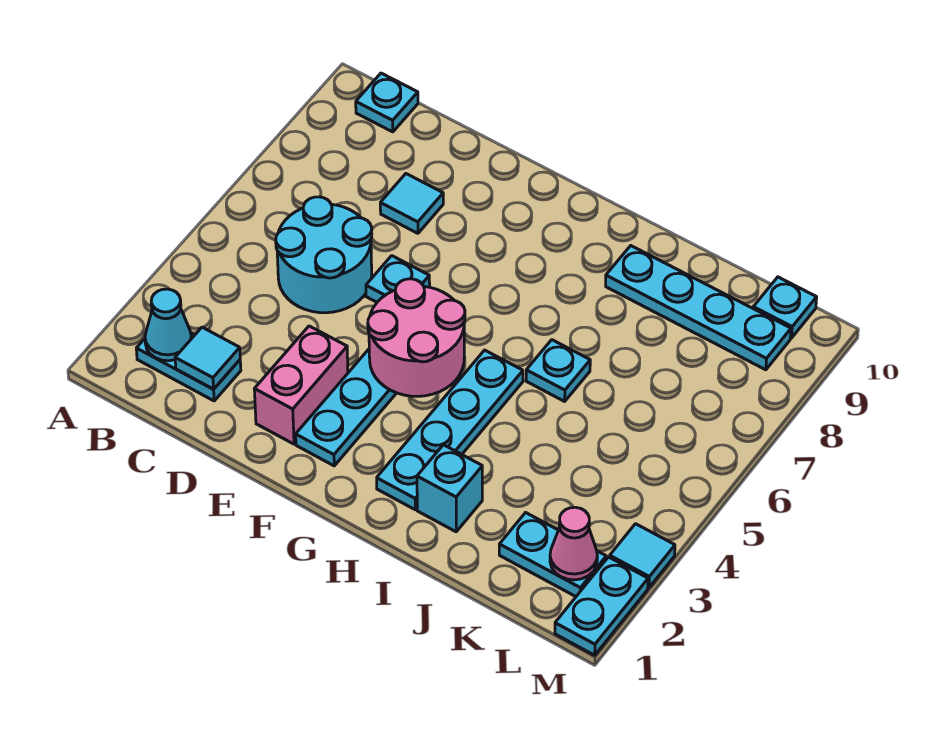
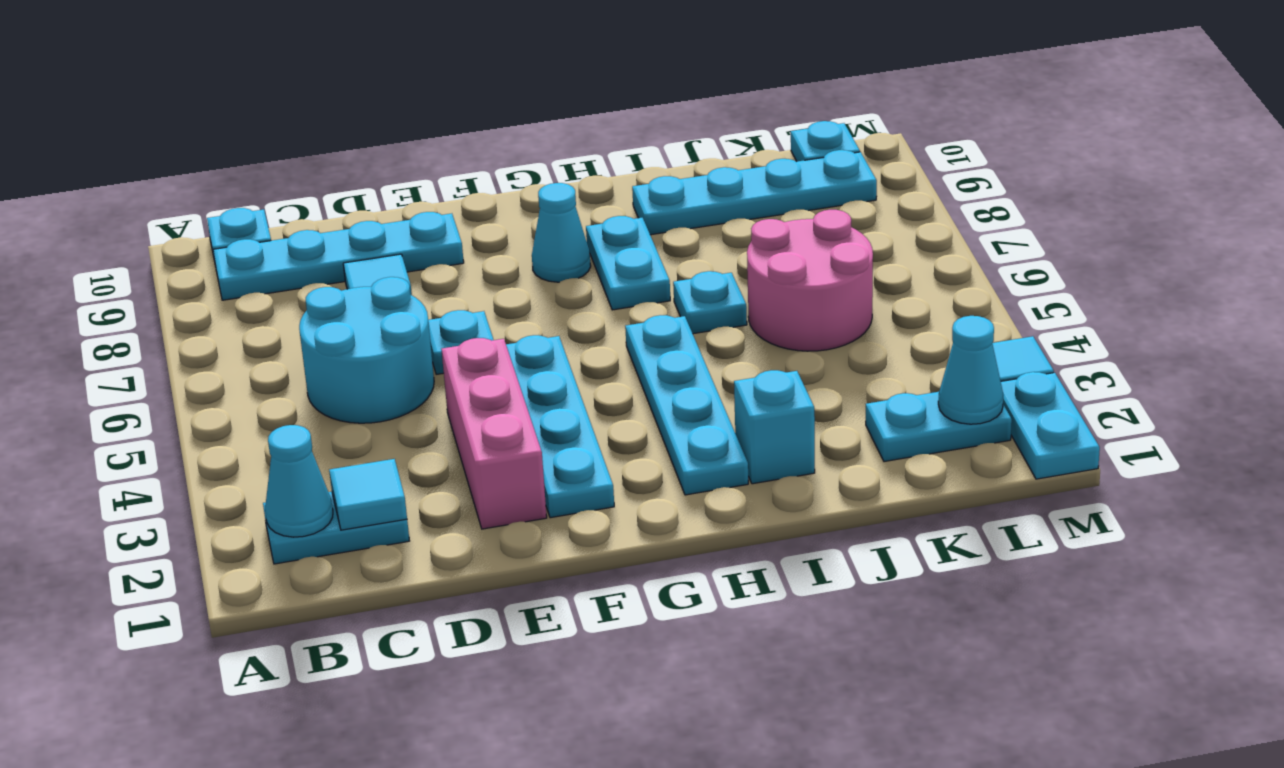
none -> cyan 1x4 plate [213,212,464,300]
pink 1x2 brick [254,326,348,444] -> pink 1x3 brick [442,338,547,529]
pink 2x2 round brick [368,279,465,396] -> pink 2x2 round brick moved to [747,210,873,351]
none -> cyan 1x1 cone [532,183,591,282]
none -> cyan 1x2 plate [586,216,670,310]
pink 1x1 cone [550,507,597,580] -> cyan 1x1 cone [938,316,1003,424]

